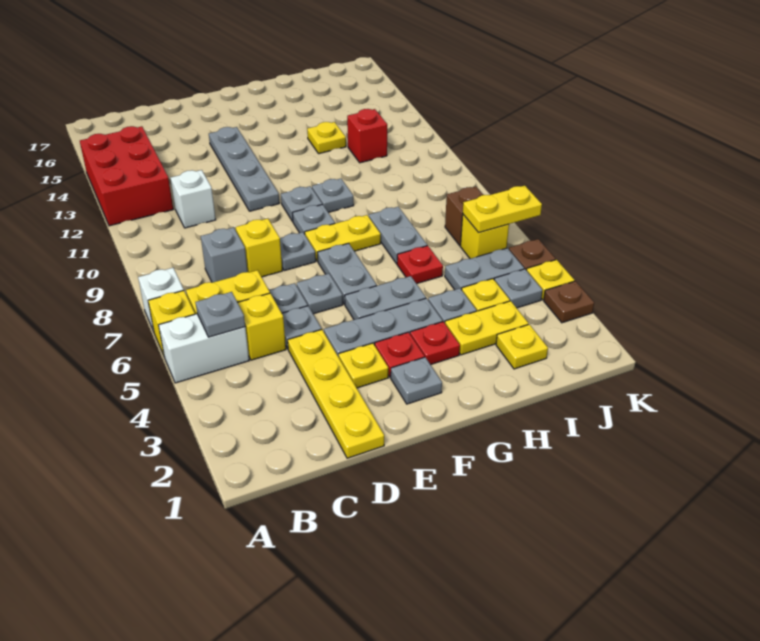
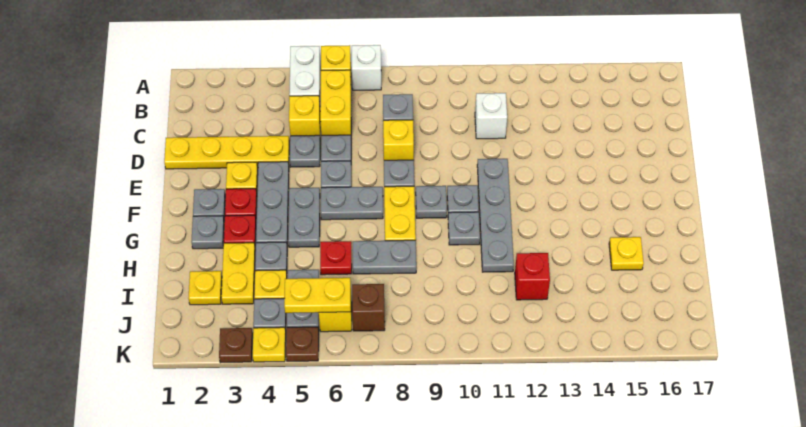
red 2x3 brick [80,126,173,226] -> none
grey 1x1 plate [196,292,245,337] -> grey 1x1 plate moved to [191,216,224,249]
grey 1x4 plate [209,127,279,211] -> grey 1x4 plate turned to [477,159,514,272]
yellow 1x1 plate [307,122,346,154] -> yellow 1x1 plate moved to [609,237,644,270]
yellow 1x2 plate [463,186,542,233] -> yellow 1x2 plate turned to [284,278,351,313]

